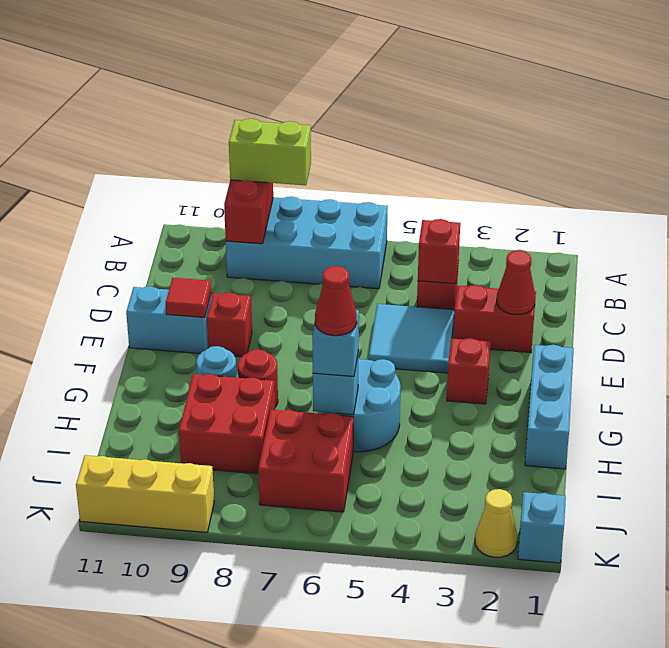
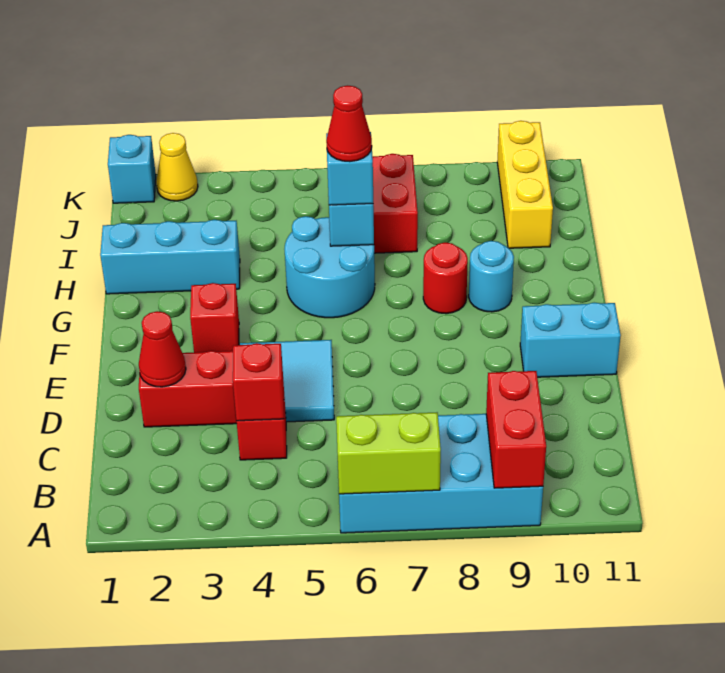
lime 1x2 brick [229,119,311,185] -> lime 1x2 brick moved to [336,413,441,494]
red 1x1 brick [207,293,252,357] -> none
red 1x1 tile [166,278,211,317] -> none
cyan 1x3 brick [525,345,574,469] -> cyan 1x3 brick turned to [100,220,240,294]
red 2x2 brick [179,374,275,474] -> none
yellow 1x3 brick [76,455,214,532] -> yellow 1x3 brick turned to [497,121,553,248]

